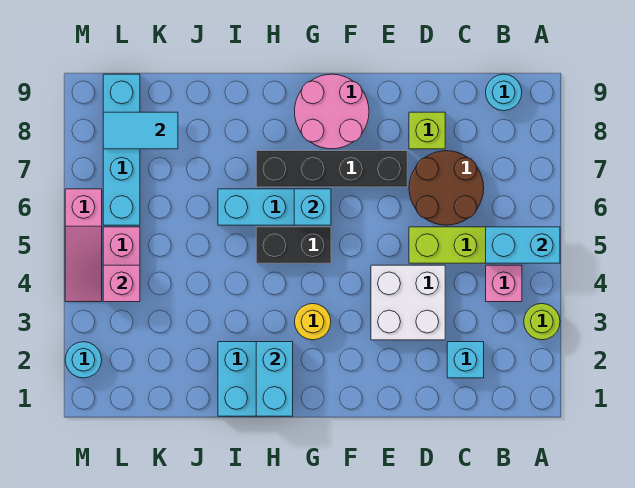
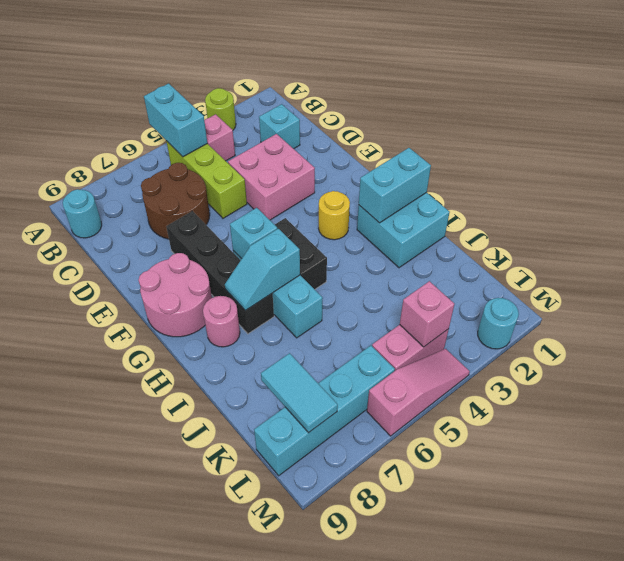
white 2x2 brick [371,265,445,340] -> pink 2x2 brick [228,134,315,220]
lime 1x1 brick [409,112,445,149] -> none
none -> cyan 1x2 slope [225,229,300,311]
none -> pink 1x1 round brick [203,296,240,347]

